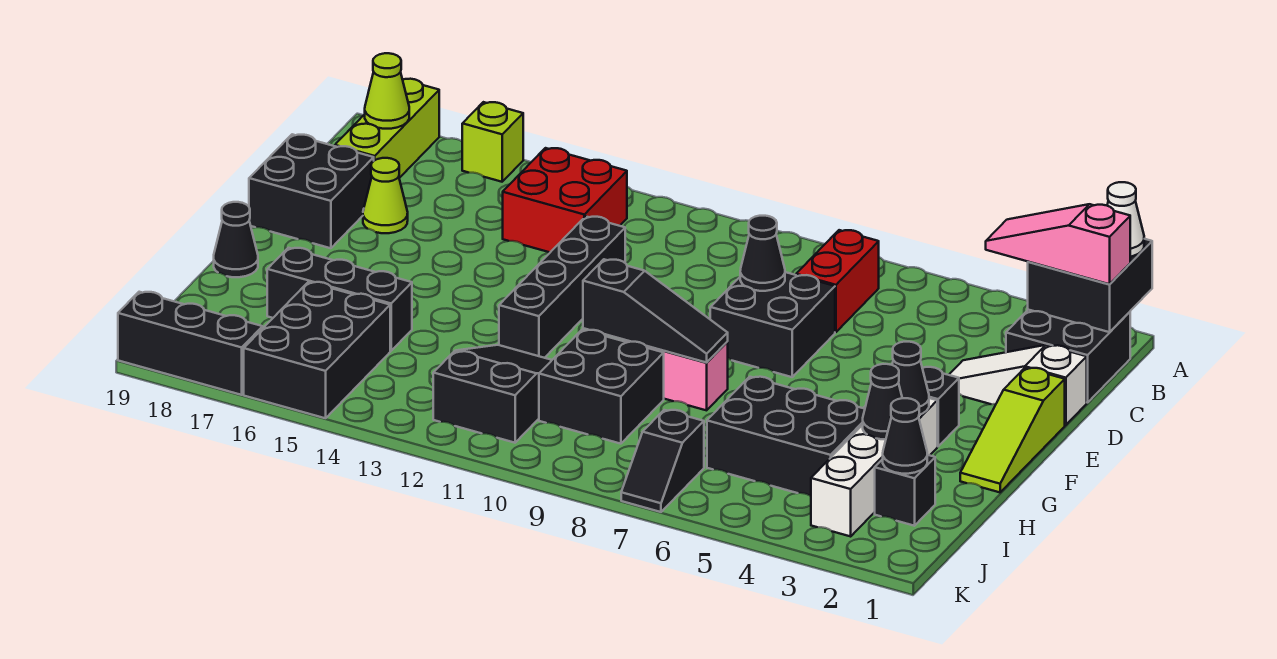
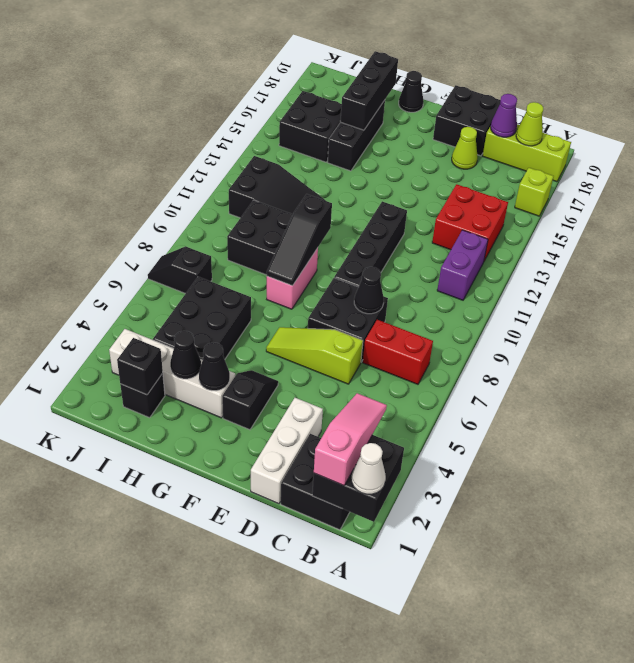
none -> purple 1x2 brick [437,230,488,300]
none -> purple 1x1 cone [491,94,517,137]
white 1x3 slope [949,345,1087,425] -> white 1x3 brick [251,398,323,504]
black 1x4 brick [499,216,625,358] -> black 1x4 brick turned to [334,201,407,287]
lime 1x3 slope [960,368,1065,492] -> lime 1x3 slope moved to [266,327,363,384]
black 1x1 cone [883,398,927,474] -> black 1x1 brick [117,338,163,395]
black 2x3 brick [244,282,390,418] -> black 2x2 brick [279,91,342,162]
black 1x3 brick [118,292,263,395] -> black 1x3 brick moved to [340,51,398,130]

